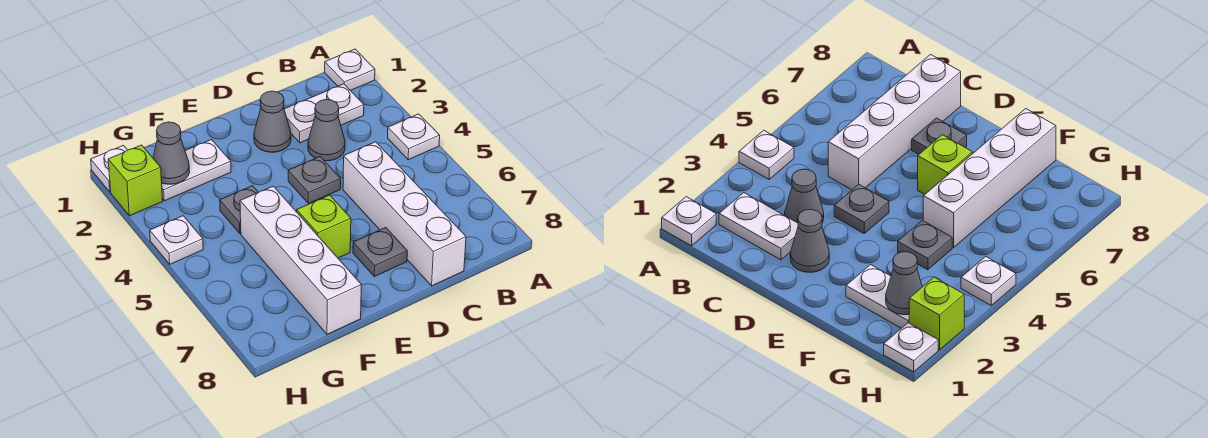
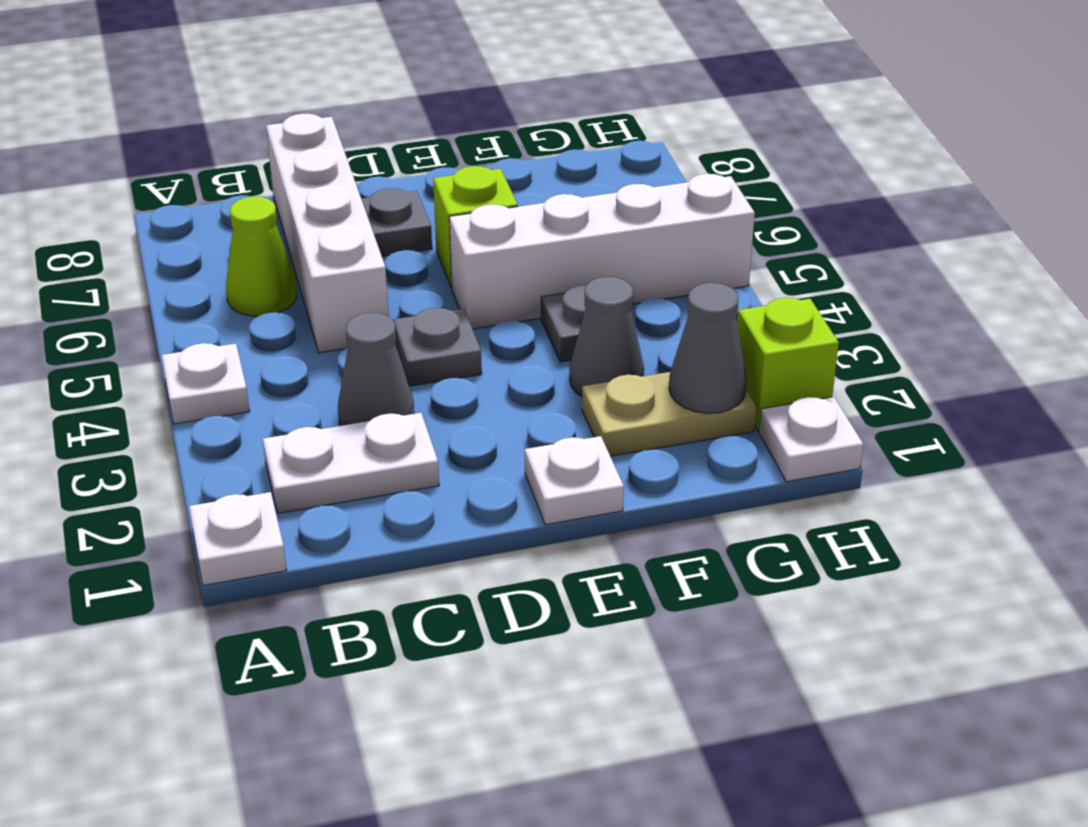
none -> lime 1x1 cone [226,196,297,316]
grey 1x1 cone [254,91,291,152] -> grey 1x1 cone moved to [570,277,644,396]
white 1x2 plate [162,140,231,201] -> tan 1x2 plate [582,372,756,456]
white 1x4 brick [240,186,361,334] -> white 1x4 brick turned to [449,174,755,329]
white 1x1 plate [150,216,203,264] -> white 1x1 plate moved to [525,436,624,525]

